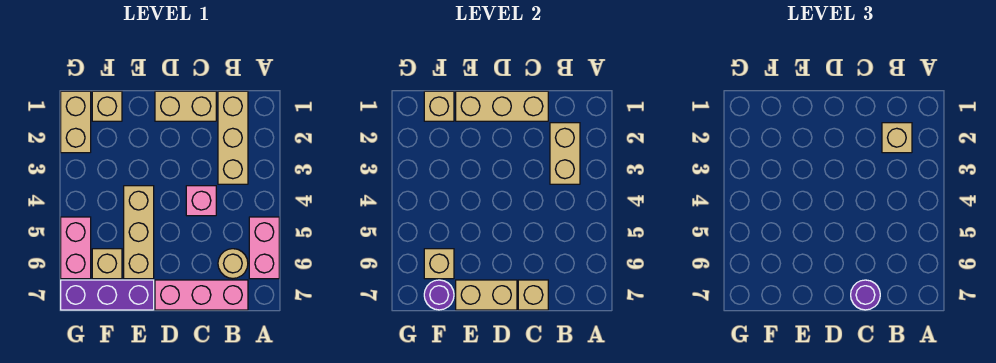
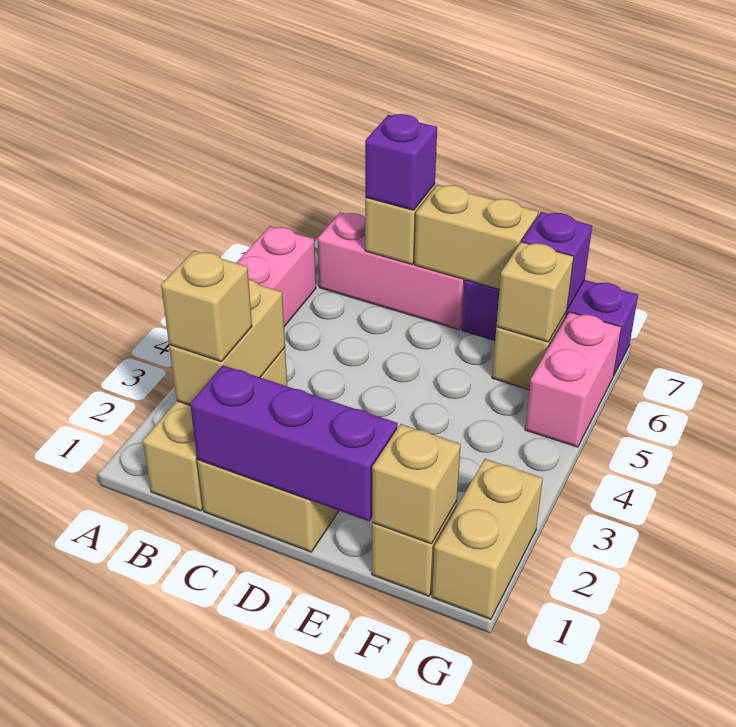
tan 1x1 round brick [218,249,248,278] -> none
tan 1x3 brick [456,91,548,121] -> purple 1x3 brick [190,365,398,521]
pink 1x1 brick [186,186,216,216] -> none
purple 1x1 round brick [851,280,880,310] -> purple 1x1 brick [365,114,437,210]
tan 1x3 brick [124,186,154,279] -> none
purple 1x1 round brick [424,280,454,310] -> purple 1x1 brick [522,212,592,309]

